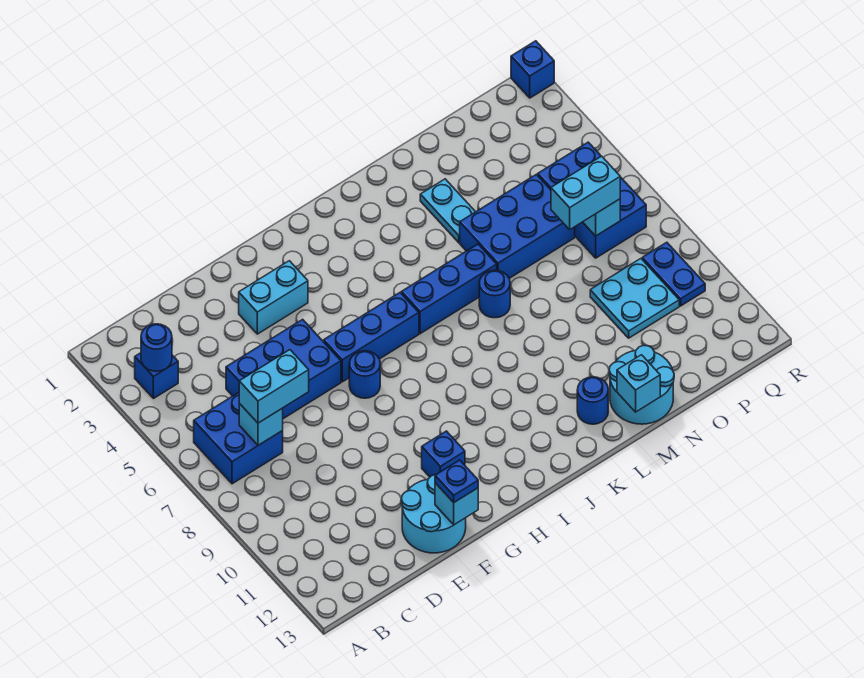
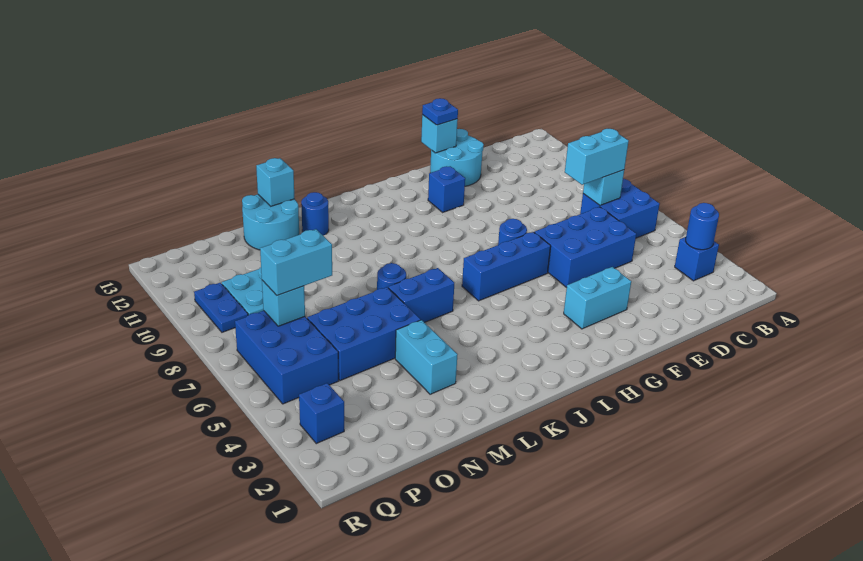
blue 1x3 brick [401,244,497,334] -> blue 1x2 brick [388,268,454,323]
cyan 1x2 plate [420,179,475,243] -> cyan 1x2 brick [395,320,458,394]
blue 1x1 brick [511,41,554,98] -> blue 1x1 brick moved to [299,383,344,444]

